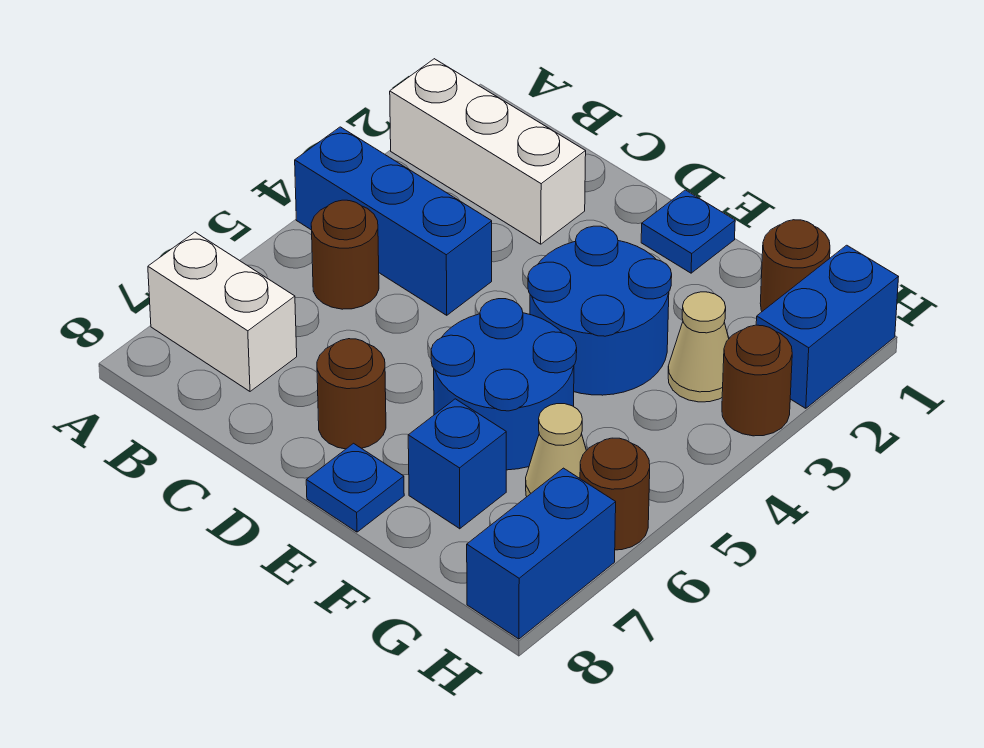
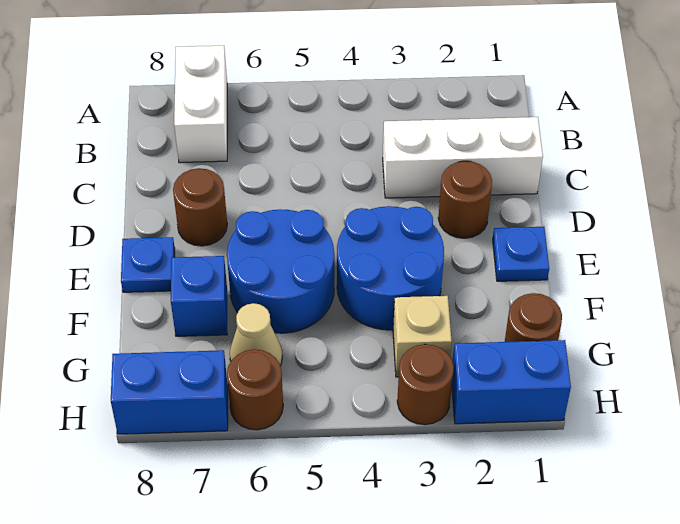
white 1x3 brick [390,59,586,244] -> white 1x3 brick turned to [383,117,543,198]
blue 1x3 brick [295,127,492,315] -> none
brown 1x1 round brick [311,200,379,309] -> brown 1x1 round brick moved to [438,161,492,238]
tan 1x1 cone [668,292,729,402] -> tan 1x1 brick [393,296,452,377]

